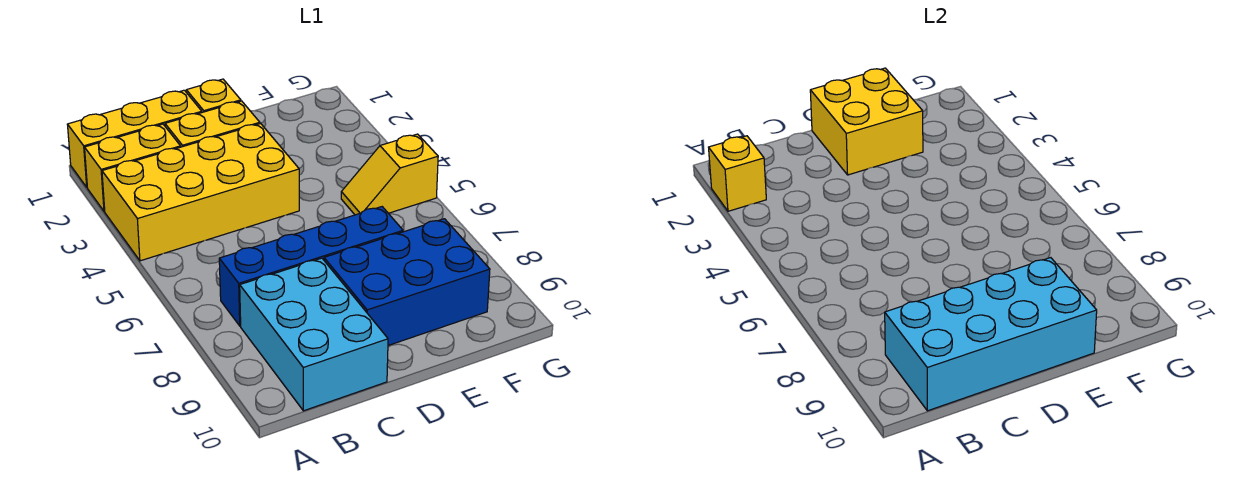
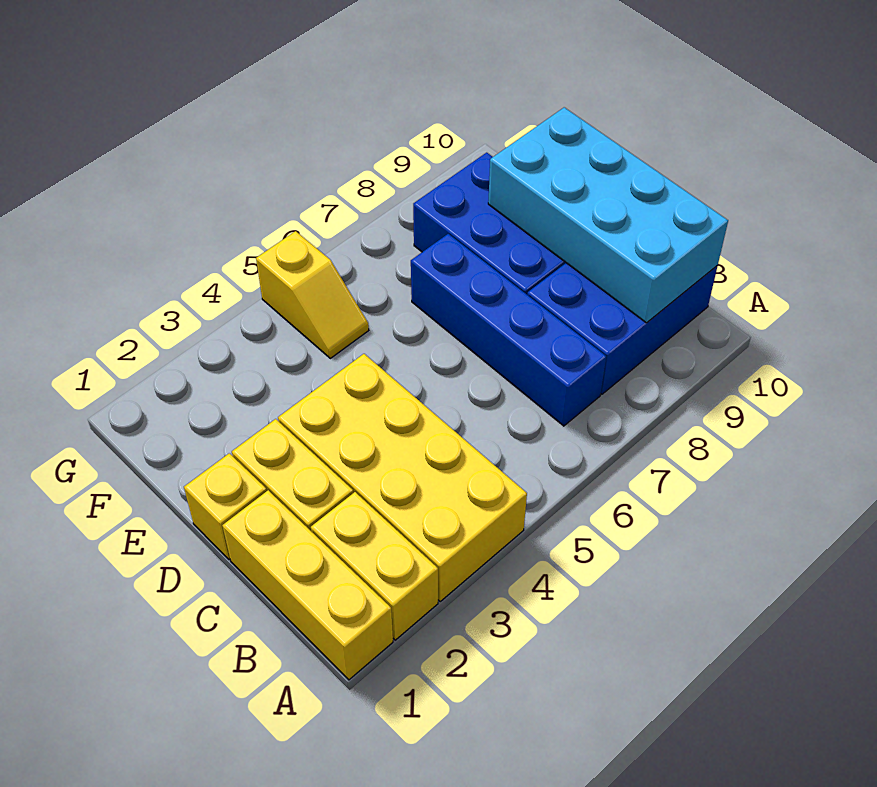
yellow 1x1 brick [709,136,766,211] -> none
cyan 2x3 brick [240,258,388,411] -> blue 2x3 brick [527,263,717,394]
yellow 2x2 brick [810,68,923,175] -> none

